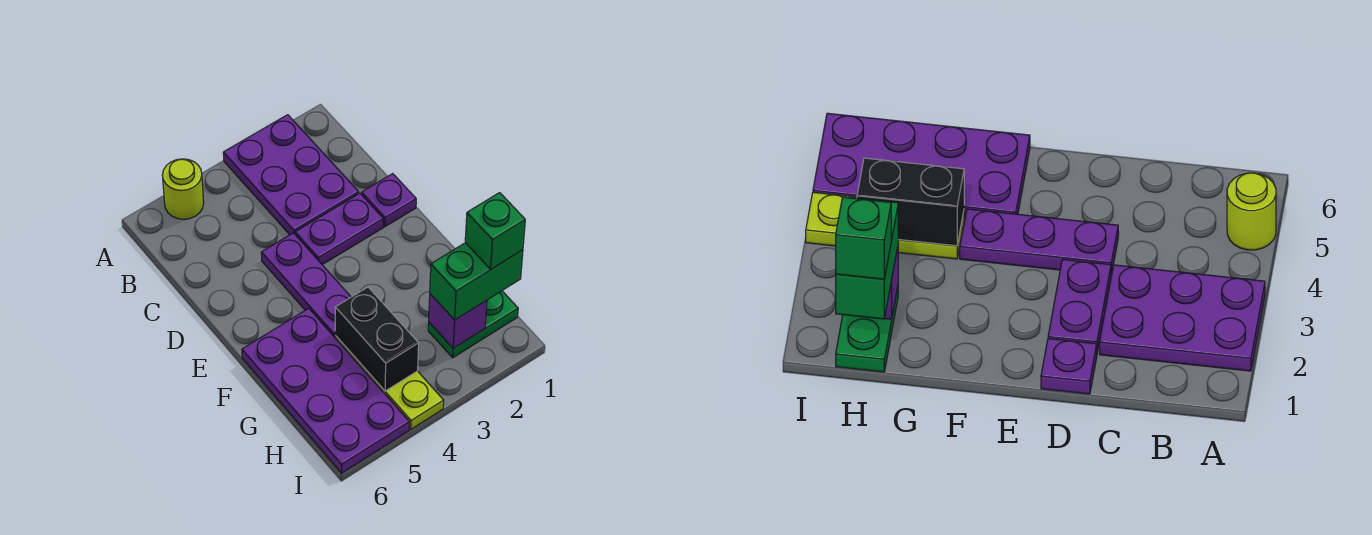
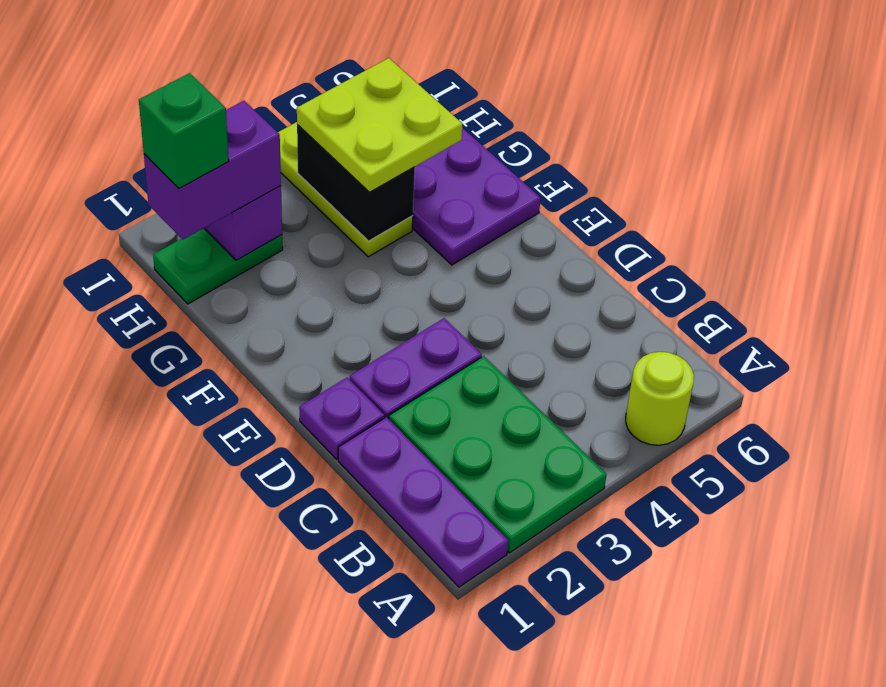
purple 2x3 plate [223,115,359,235] -> green 2x3 plate [389,356,607,553]
purple 1x3 plate [261,233,351,337] -> purple 1x3 plate moved to [338,417,508,587]
none -> lime 2x2 plate [297,58,462,192]
green 1x2 brick [430,243,523,320] -> purple 1x2 brick [144,101,281,240]

